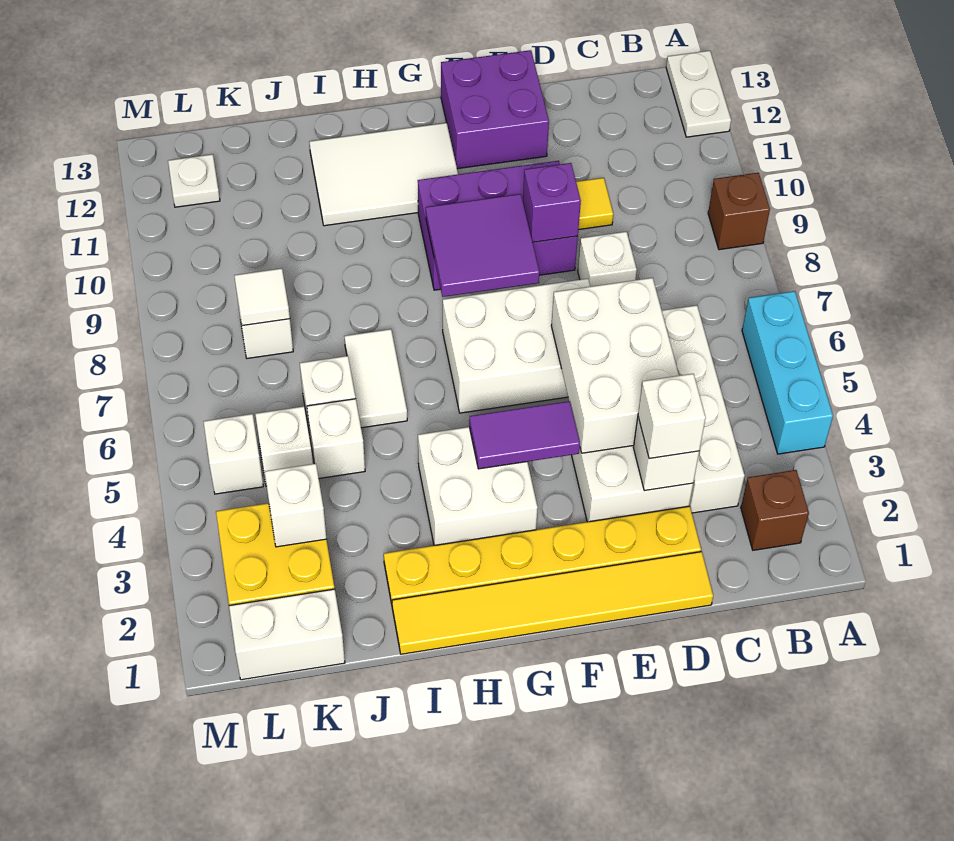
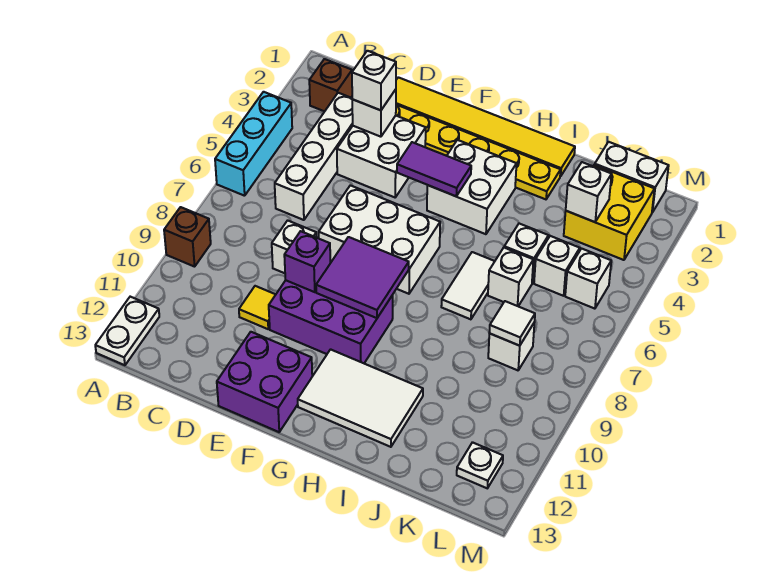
white 2x3 brick [551,278,679,453] -> none

